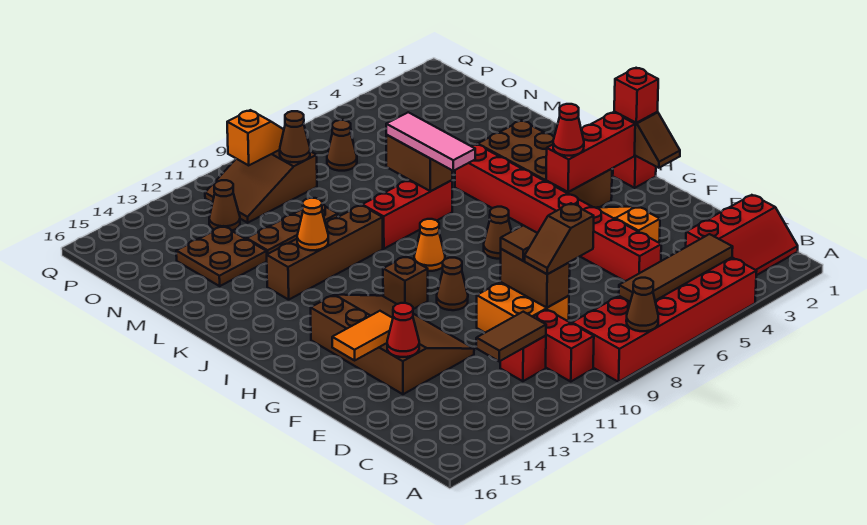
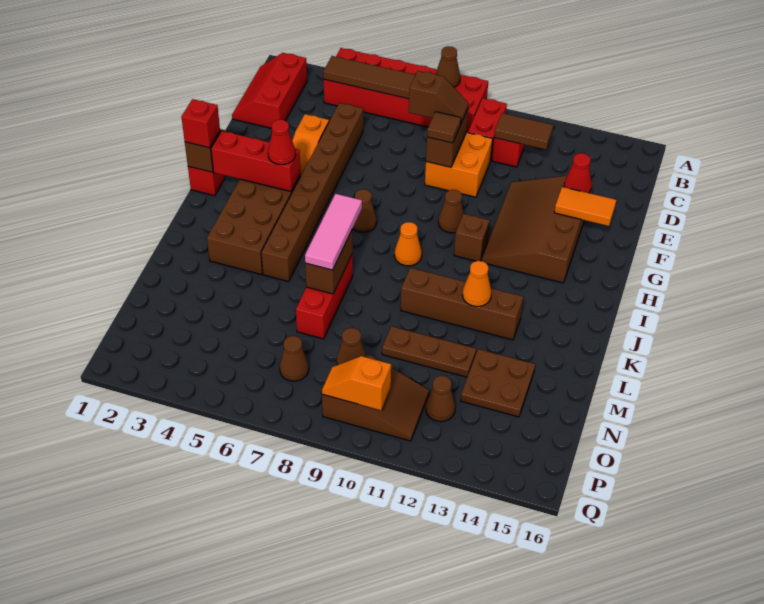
red 2x3 slope [686,195,798,275] -> red 2x3 slope turned to [232,53,307,128]
red 1x8 brick [455,144,661,281] -> brown 1x8 brick [261,103,363,282]
red 1x3 brick [362,180,452,249] -> red 1x3 brick turned to [296,254,353,339]

